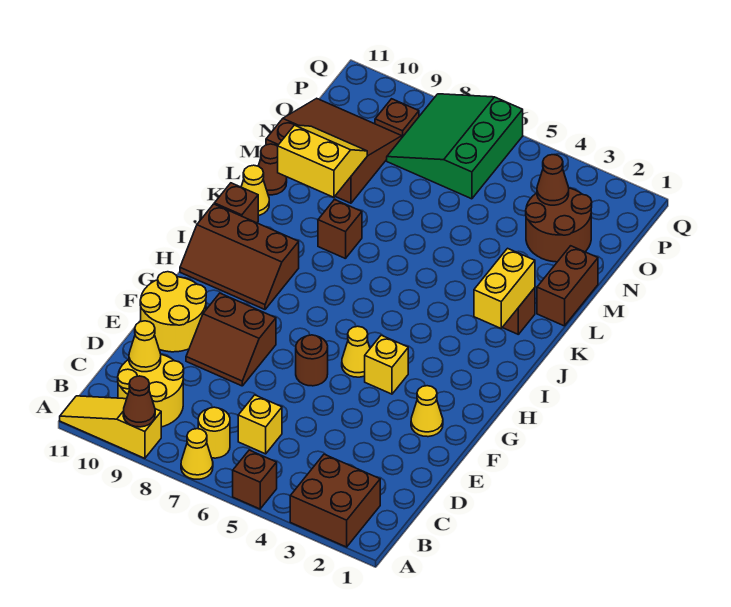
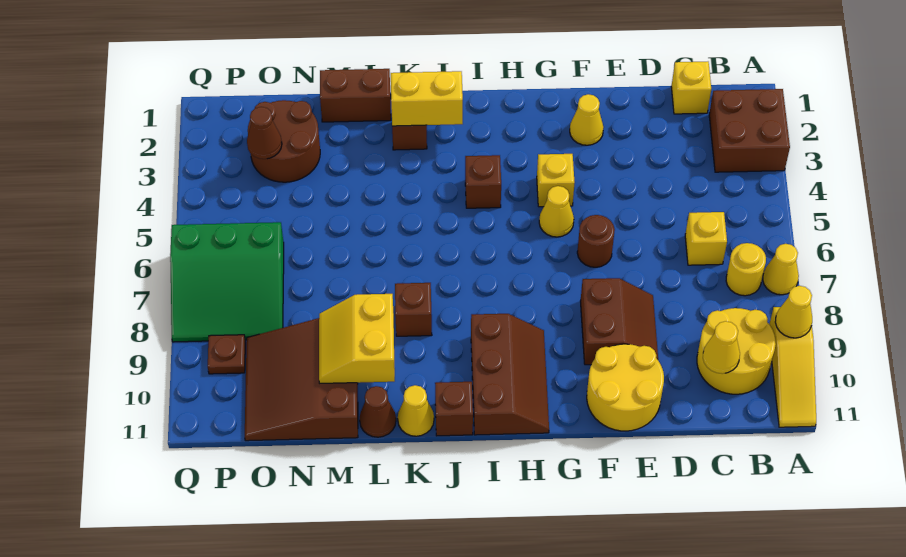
brown 1x1 brick [233,450,277,509] -> brown 1x1 brick moved to [465,155,501,208]
brown 1x1 cone [123,376,155,427] -> yellow 1x1 cone [775,286,812,338]
none -> yellow 1x1 brick [671,62,711,114]

